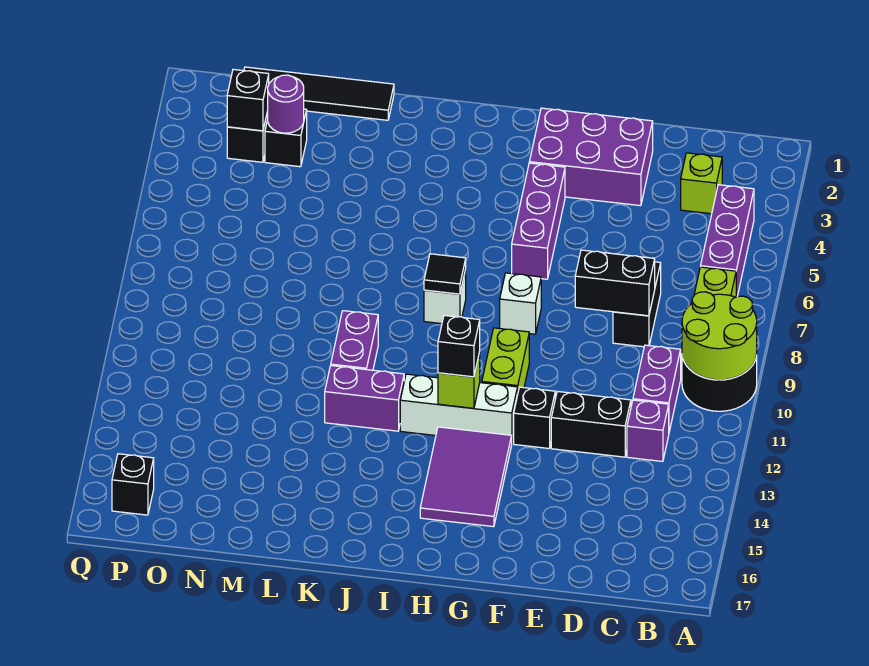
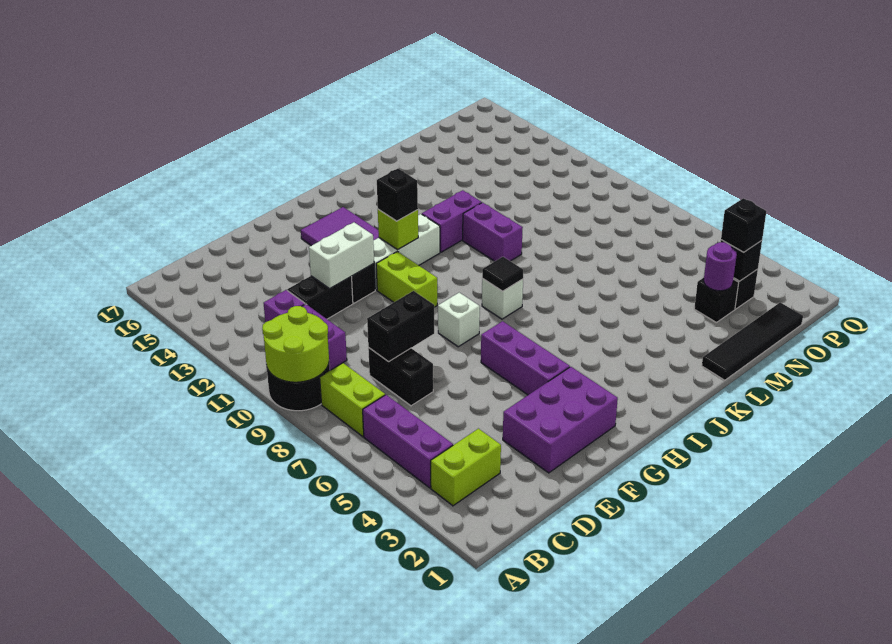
lime 1x1 brick [681,153,722,214] -> lime 1x2 brick [431,428,501,506]
none -> white 1x2 brick [309,222,374,289]
black 1x1 brick [112,454,154,515] -> black 1x1 brick moved to [721,198,766,252]

